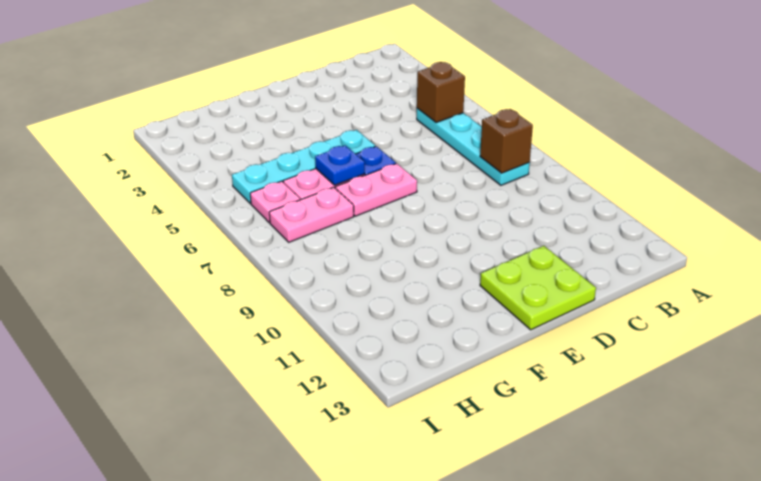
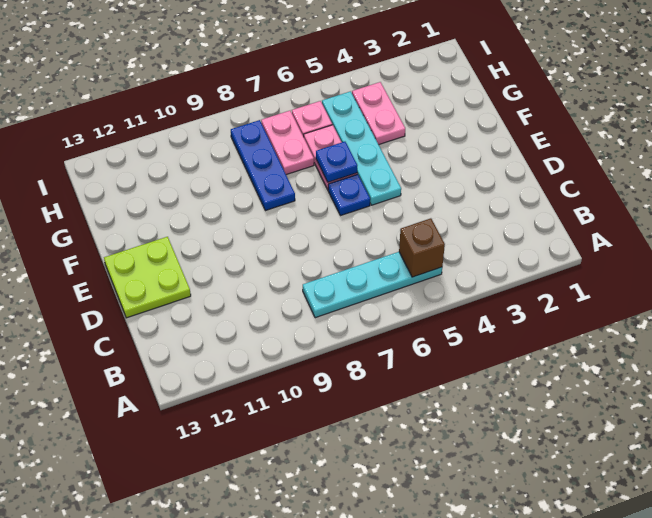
brown 1x1 brick [480,109,533,173] -> none
pink 1x2 plate [335,163,417,216] -> pink 1x2 plate moved to [352,82,405,145]
none -> blue 1x3 plate [231,120,295,211]

